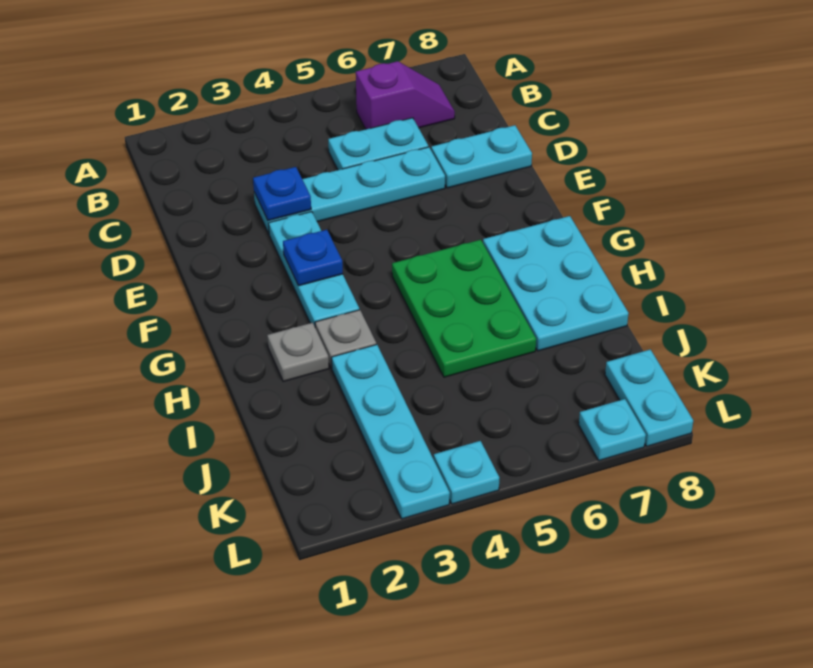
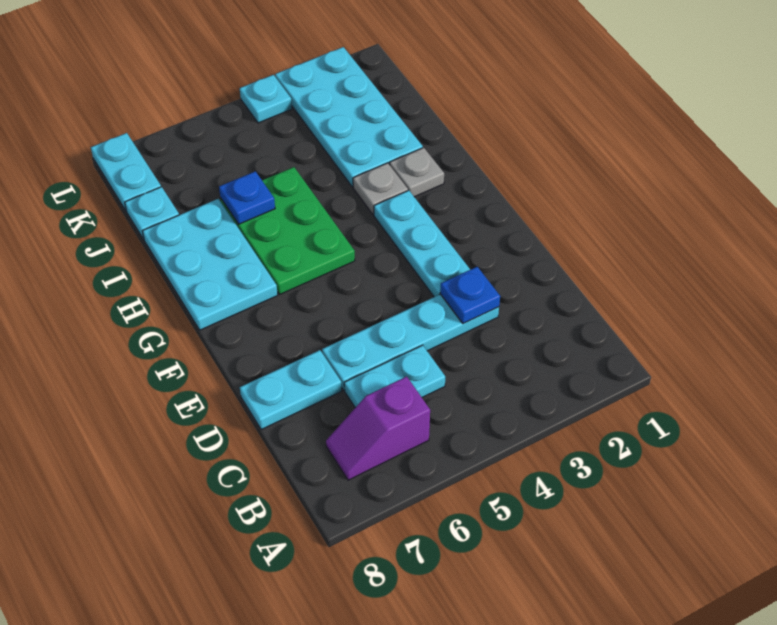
blue 1x1 plate [283,230,343,286] -> blue 1x1 plate moved to [219,171,275,224]
cyan 1x4 plate [332,345,450,519] -> cyan 2x4 plate [275,47,423,187]
cyan 1x1 plate [579,399,646,461] -> cyan 1x1 plate moved to [125,187,179,239]

